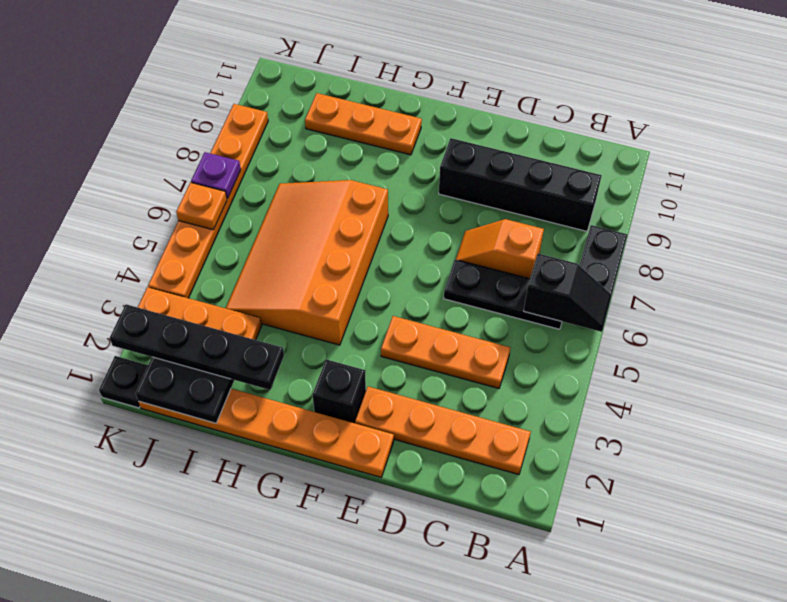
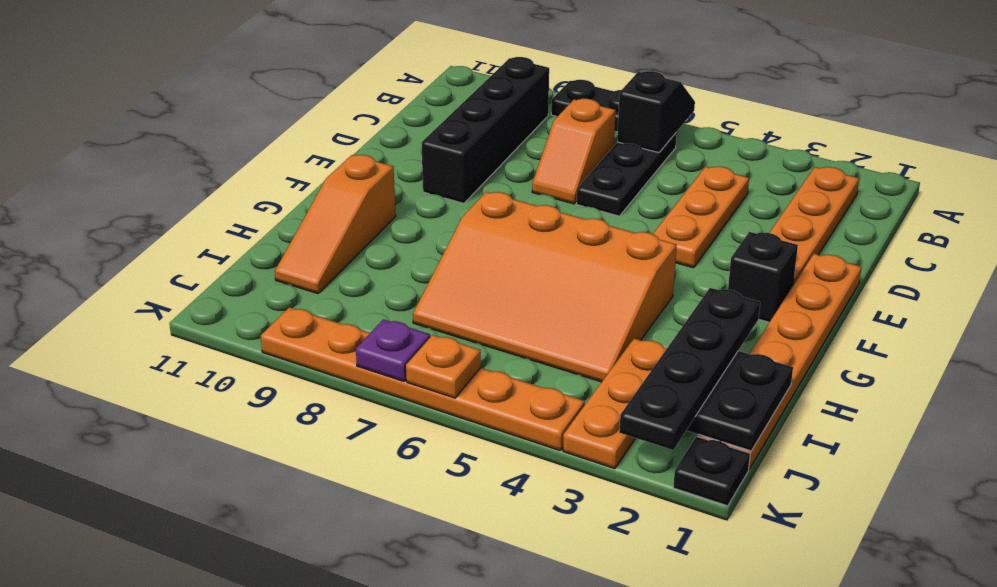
orange 1x3 plate [305,93,422,155] -> orange 1x3 slope [275,155,396,293]

